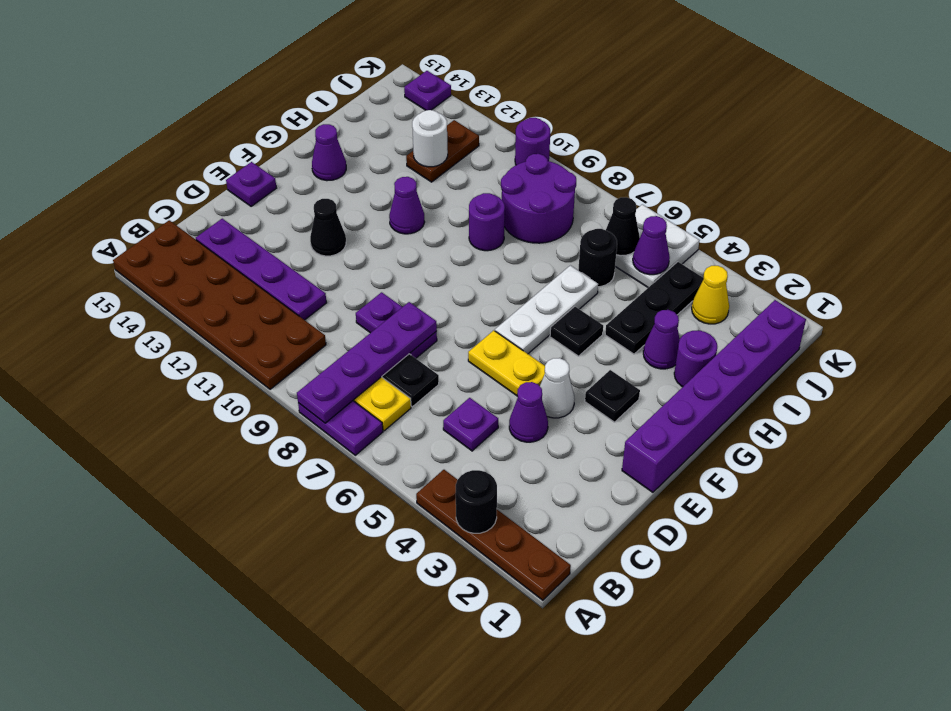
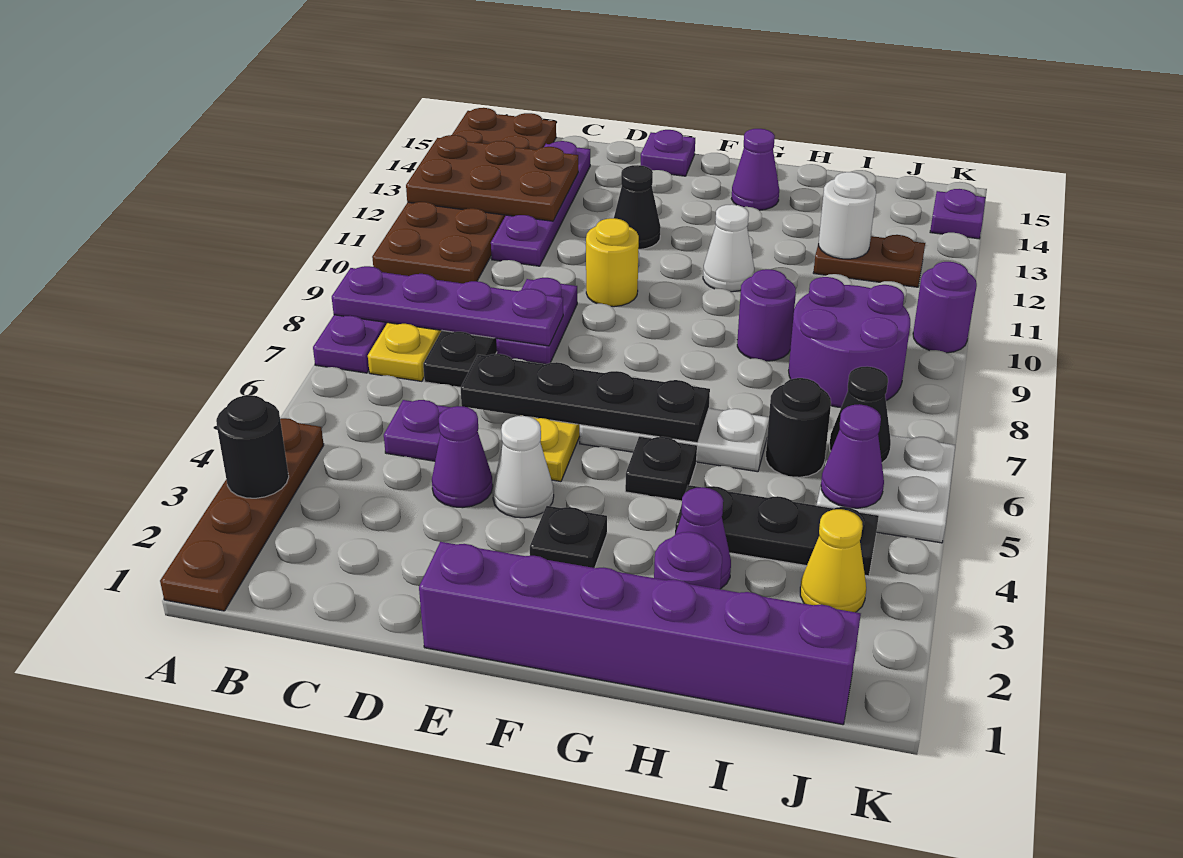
none -> brown 2x3 plate [406,135,578,221]
none -> black 1x4 plate [460,354,710,443]
none -> yellow 1x1 round brick [586,218,639,307]
purple 1x1 cone [389,177,425,234] -> white 1x1 cone [703,204,754,292]

